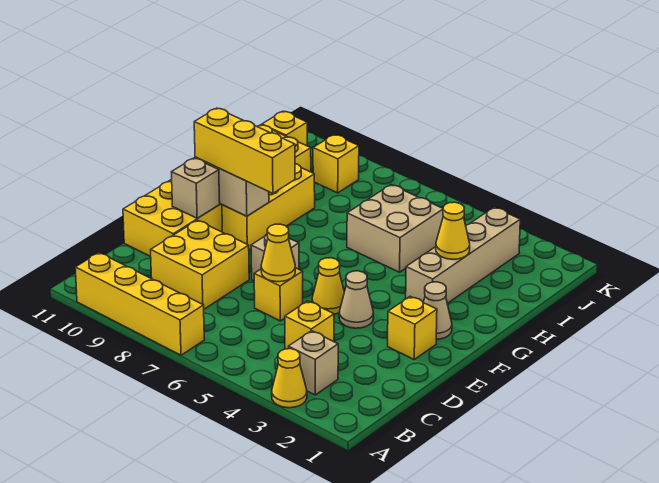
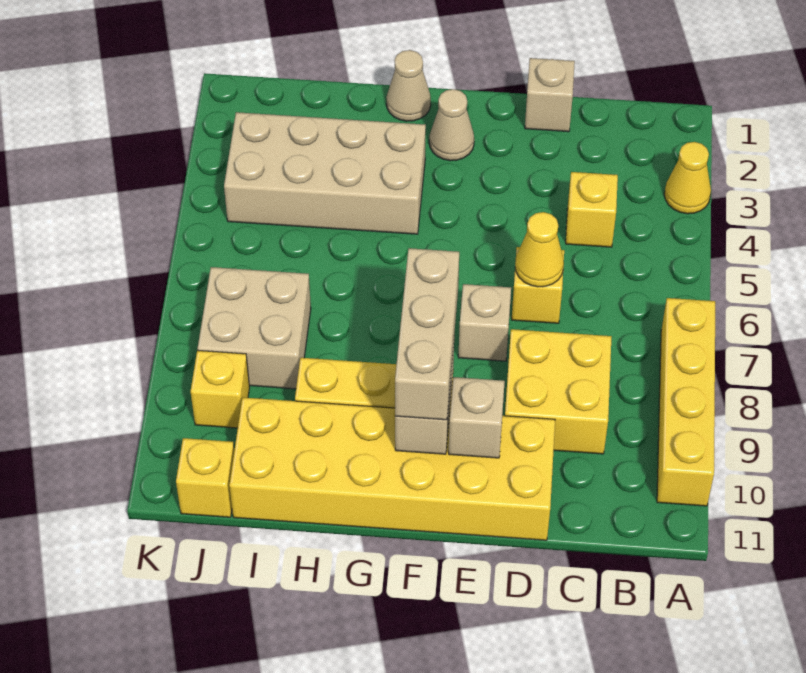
tan 1x1 brick [289,331,338,395] -> tan 1x1 brick moved to [525,58,575,132]
yellow 1x1 brick [388,296,437,359] -> none
tan 1x1 cone [339,271,373,328] -> tan 1x1 cone moved to [386,50,431,121]
yellow 1x1 cone [312,258,344,314] -> none
yellow 1x3 brick [194,108,295,193] -> tan 1x3 brick [395,248,459,420]
tan 1x4 brick [406,207,520,303] -> tan 2x4 brick [224,112,426,234]
yellow 1x1 cone [436,202,470,259] -> none
tan 2x2 brick [347,185,443,272] -> tan 2x2 brick moved to [198,267,311,389]

